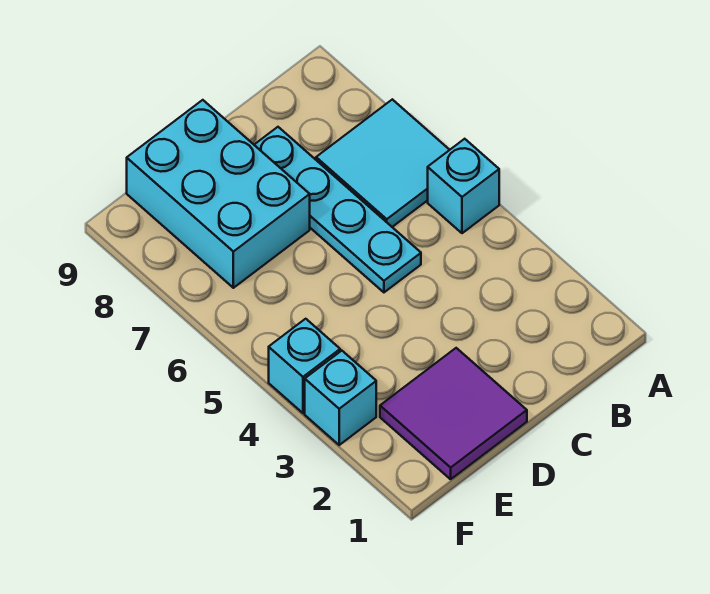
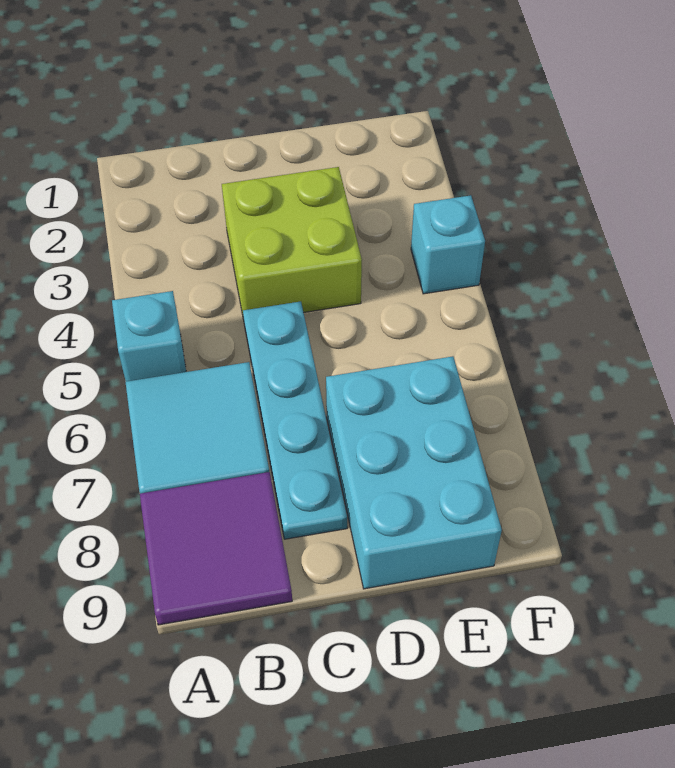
none -> lime 2x2 brick [222,167,362,320]
purple 2x2 tile [380,348,527,479] -> purple 2x2 tile moved to [140,472,292,625]
cyan 1x1 brick [305,351,376,445] -> none

